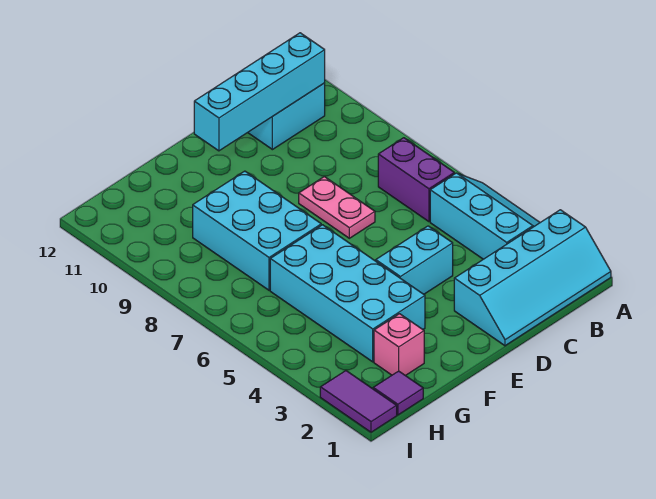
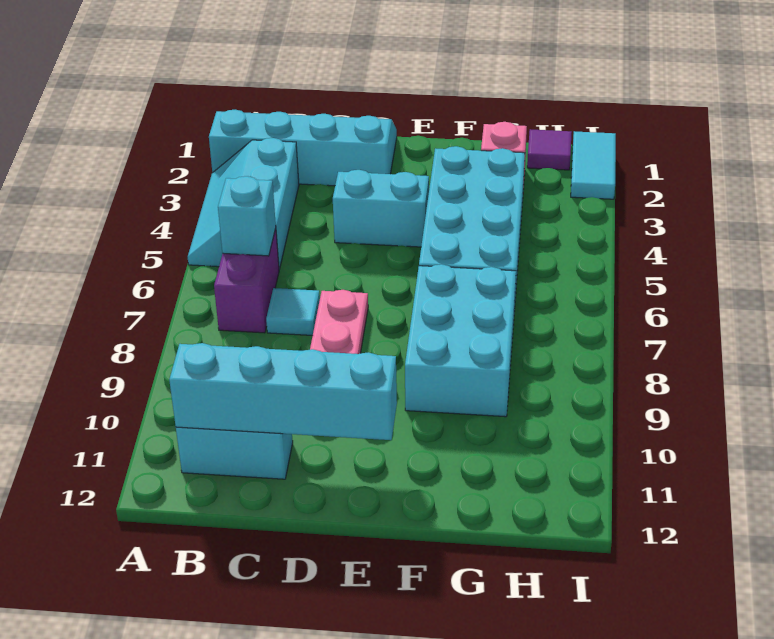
none -> cyan 1x1 brick [218,176,276,256]
none -> cyan 1x1 tile [266,288,320,336]
purple 1x2 tile [320,371,397,432] -> cyan 1x2 tile [571,131,616,199]

